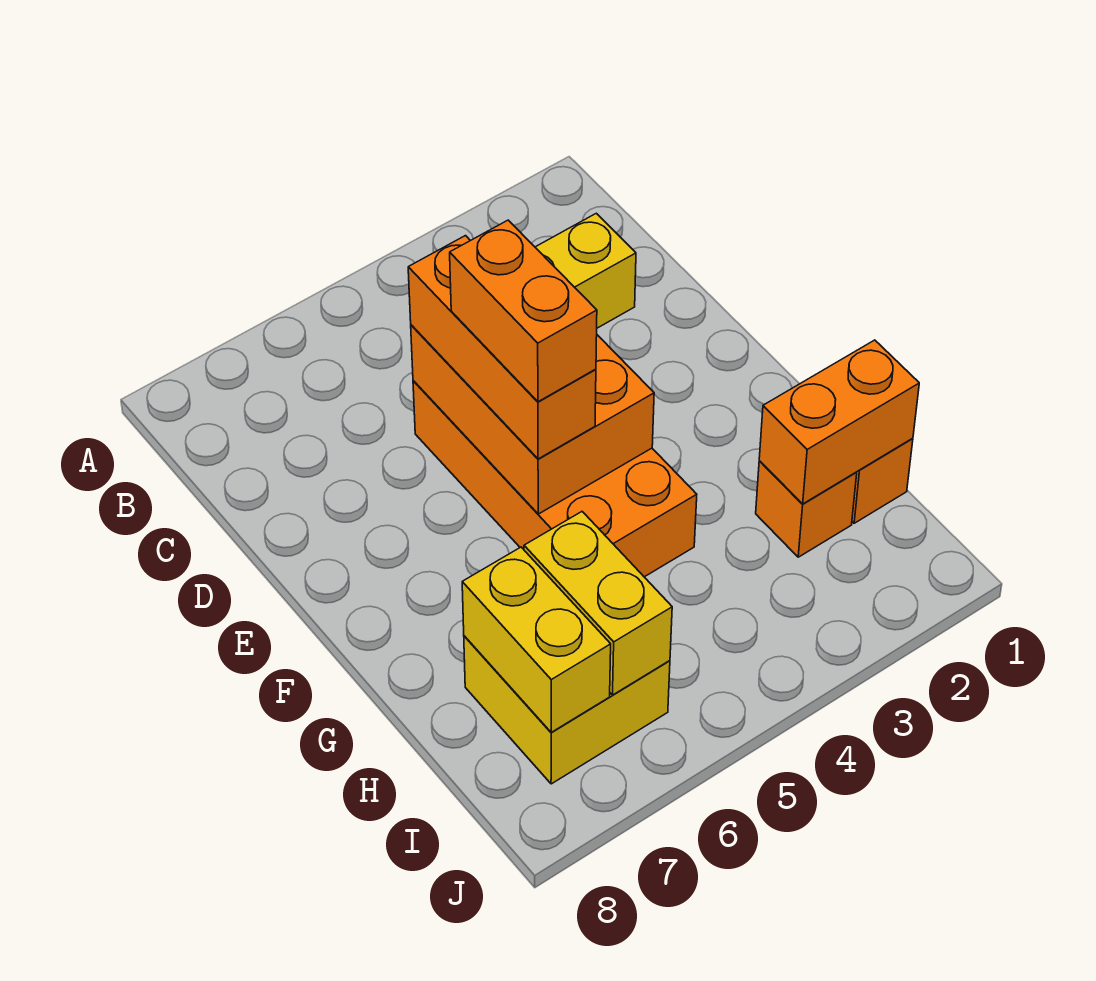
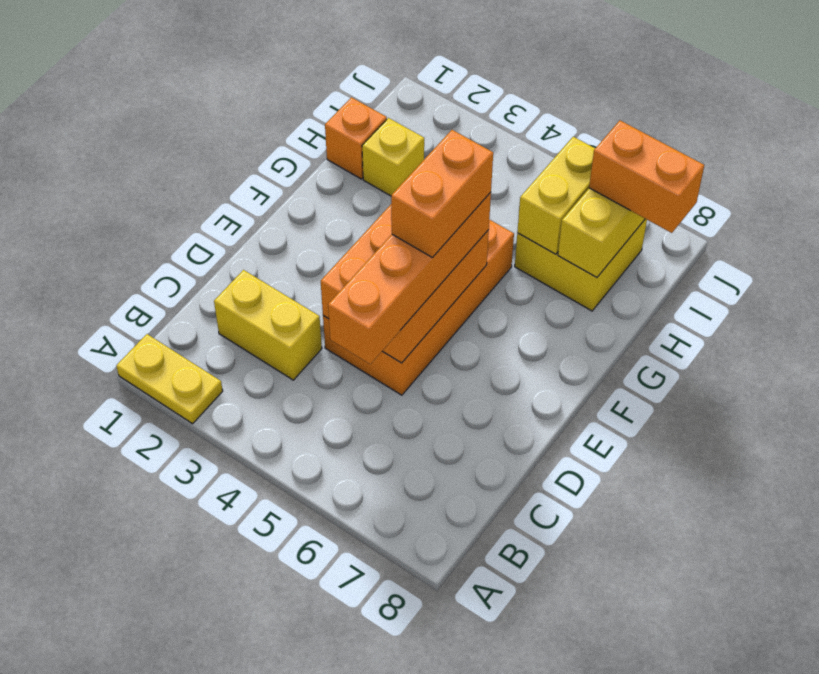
none -> yellow 1x2 plate [116,334,223,424]
orange 1x3 brick [408,236,596,459] -> orange 1x4 brick [328,192,491,364]
orange 1x2 brick [759,340,919,504] -> orange 1x2 brick moved to [589,121,704,233]
orange 1x1 brick [756,461,857,557] -> yellow 1x1 brick [362,118,424,196]

